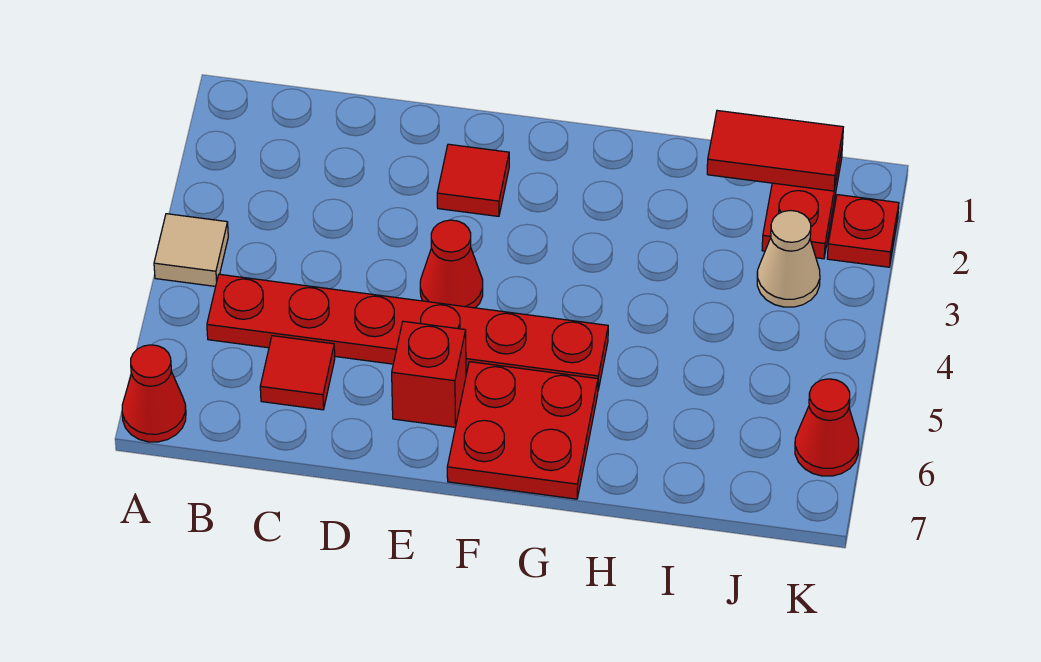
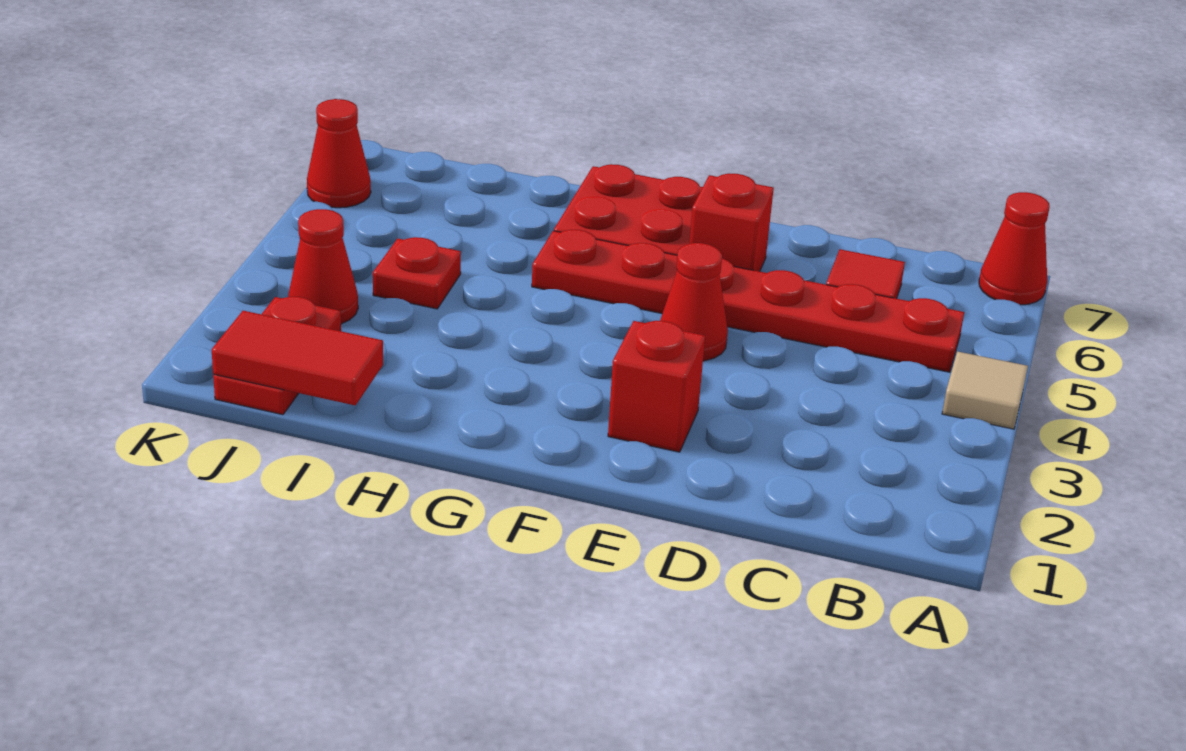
red 1x1 tile [437,144,509,216] -> red 1x1 brick [608,321,705,452]
tan 1x1 cone [757,210,820,307] -> red 1x1 cone [288,209,358,324]
red 1x1 plate [827,195,899,267] -> red 1x1 plate moved to [373,237,461,309]

